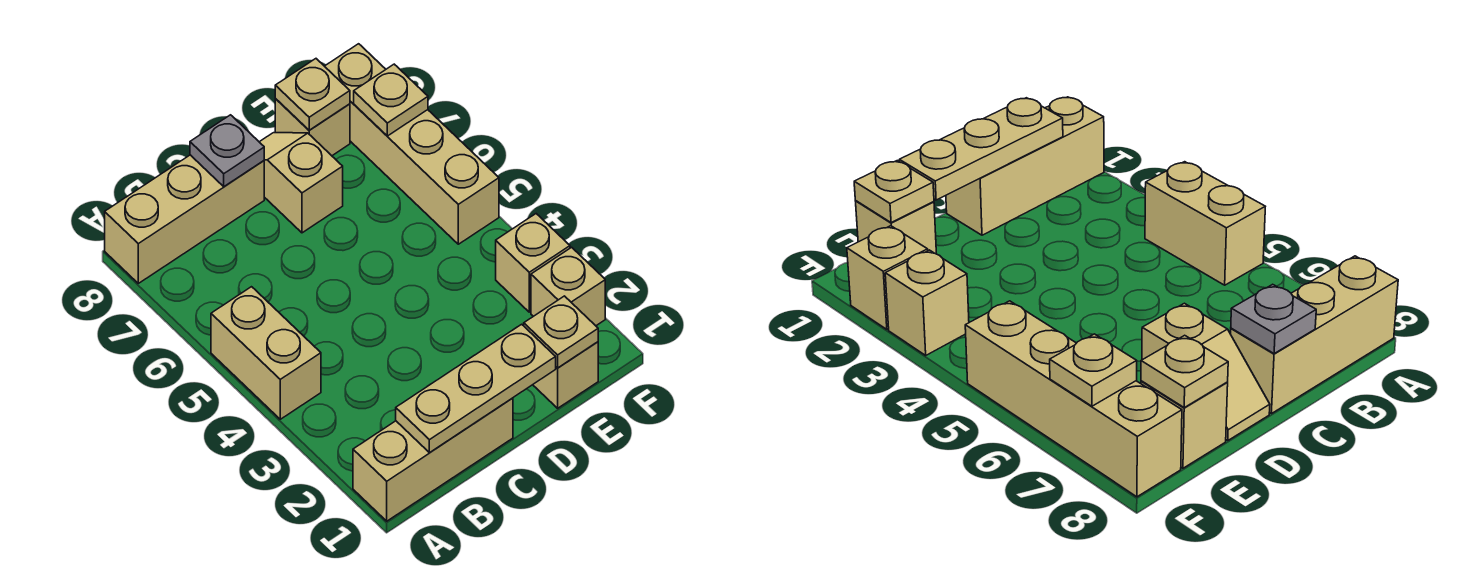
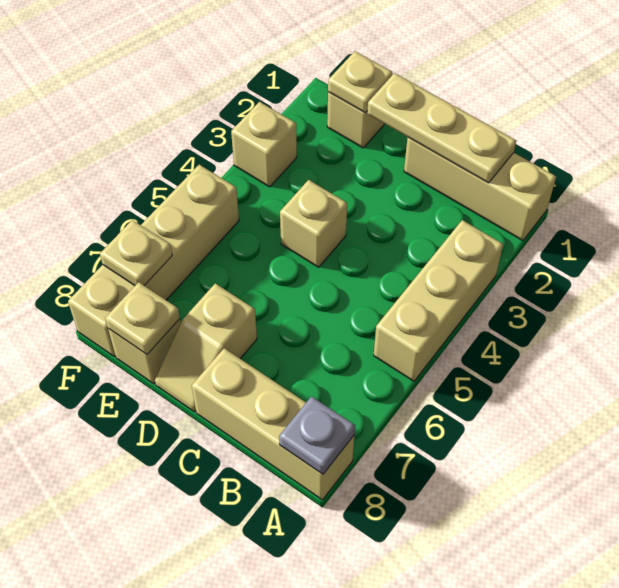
tan 1x2 brick [211,287,321,419] -> tan 1x3 brick [374,220,503,381]
grey 1x1 plate [190,115,264,187] -> grey 1x1 plate moved to [279,396,355,474]
tan 1x1 brick [531,247,605,326] -> tan 1x1 brick moved to [280,180,347,267]

